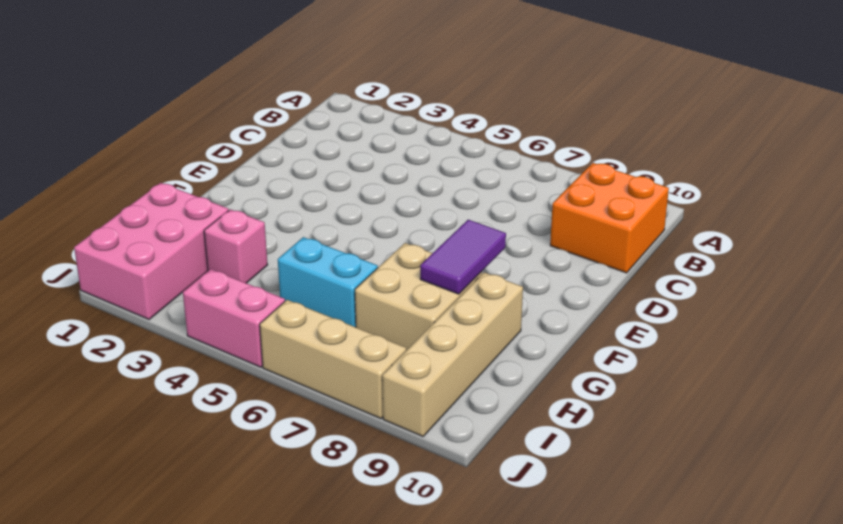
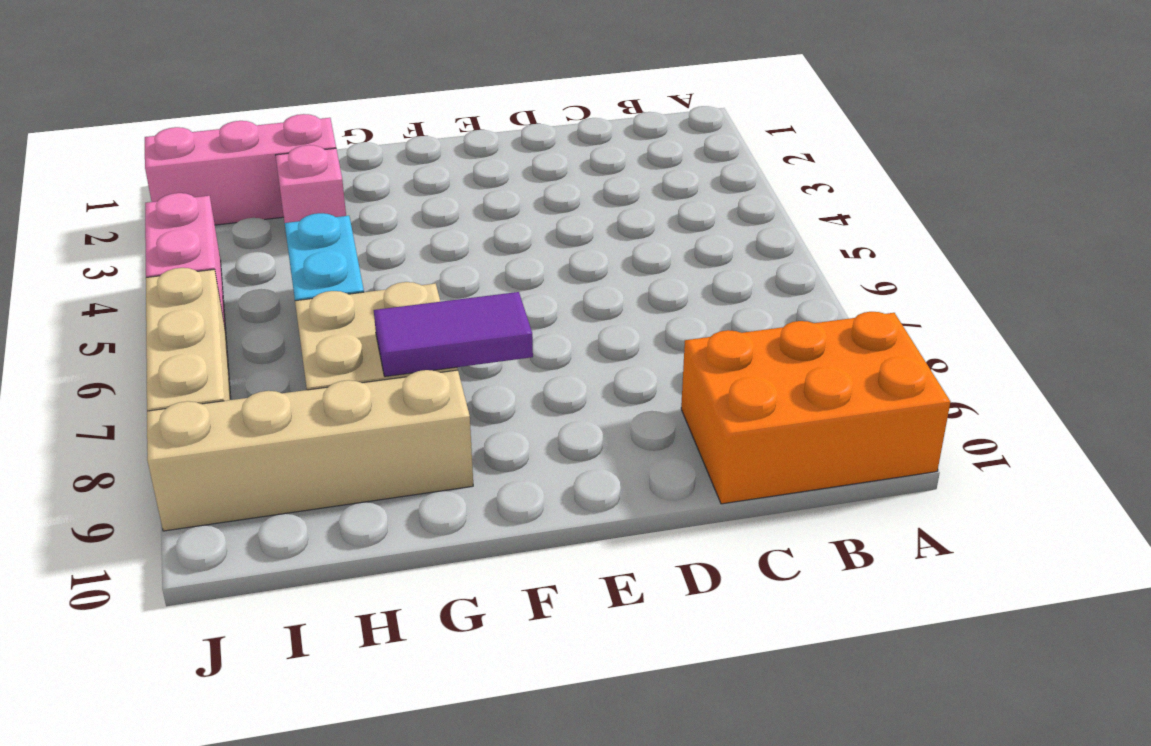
orange 2x2 brick [550,163,669,273] -> orange 2x3 brick [681,312,950,504]
pink 2x3 brick [74,183,229,319] -> pink 1x3 brick [145,114,336,225]

